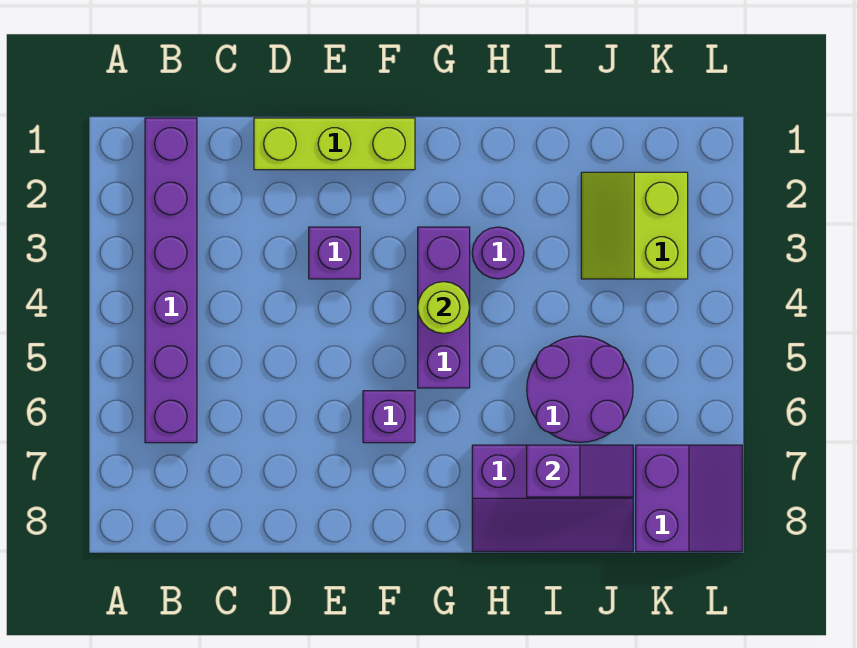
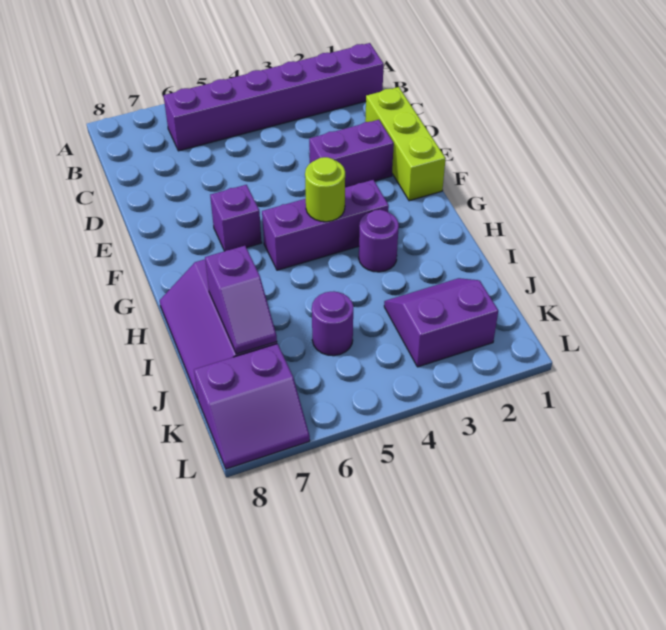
purple 1x1 brick [309,227,360,279] -> purple 1x2 brick [309,120,394,187]
purple 2x2 round brick [527,336,633,442] -> purple 1x1 round brick [312,291,353,356]
lime 2x2 slope [581,172,688,279] -> purple 2x2 slope [384,278,498,367]

